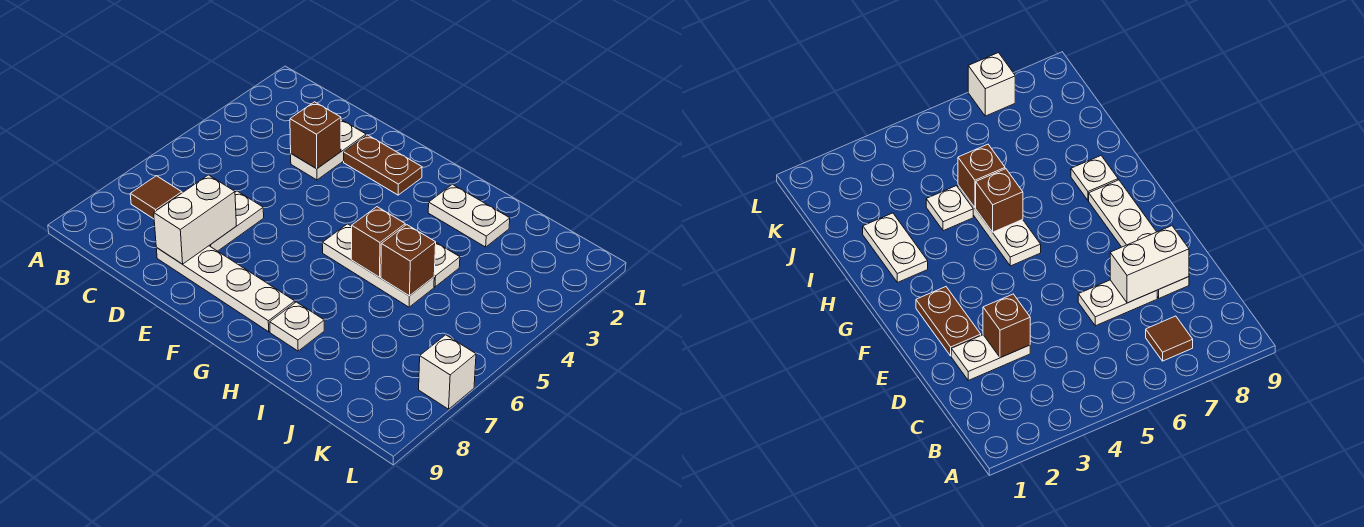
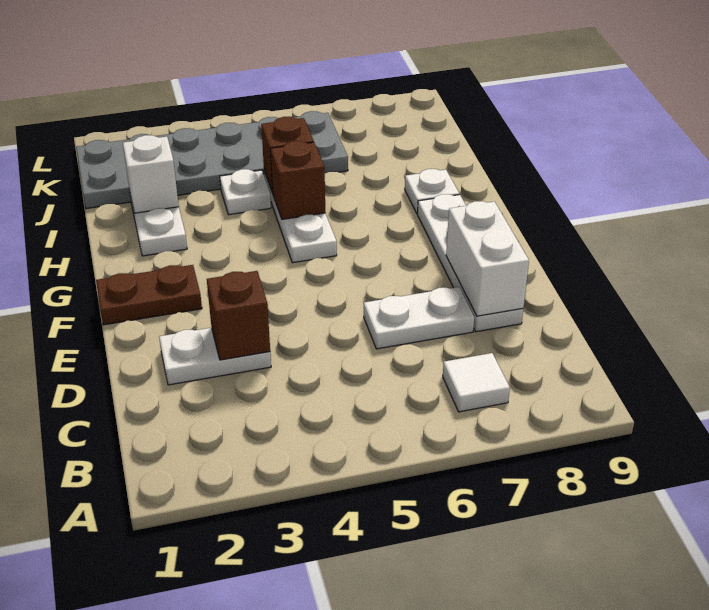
brown 1x1 tile [130,176,182,219] -> white 1x1 tile [443,353,510,412]
white 1x2 brick [154,175,236,264] -> white 1x2 brick turned to [446,201,529,316]
brown 1x2 plate [344,135,422,195] -> brown 1x2 plate turned to [96,265,202,325]
none -> grey 2x6 plate [76,111,348,209]
white 1x1 brick [419,335,476,409] -> white 1x1 brick moved to [123,135,179,213]

